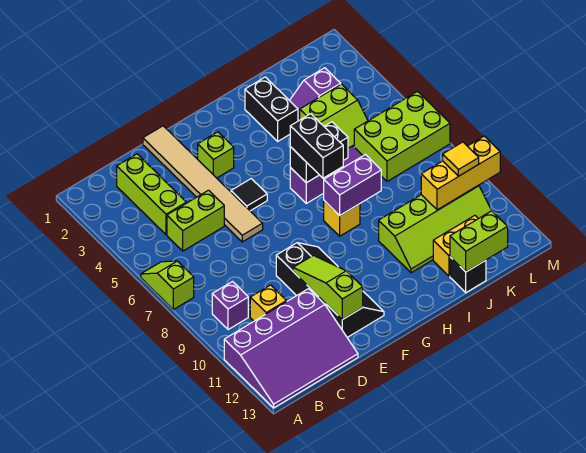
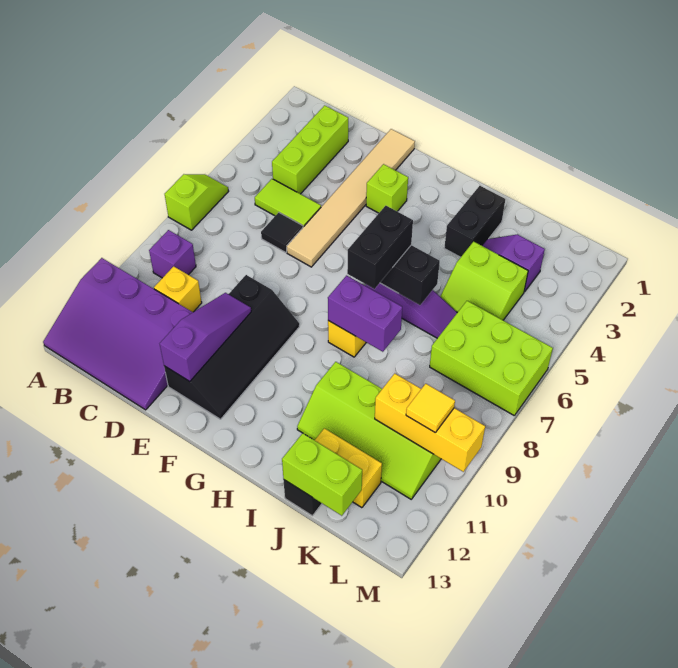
lime 1x2 brick [167,190,224,251] -> lime 1x2 tile [255,179,321,227]
lime 1x3 slope [293,255,363,320] -> purple 1x3 slope [160,293,251,382]
black 1x1 tile [231,179,267,211] -> black 1x1 tile moved to [261,212,303,252]

